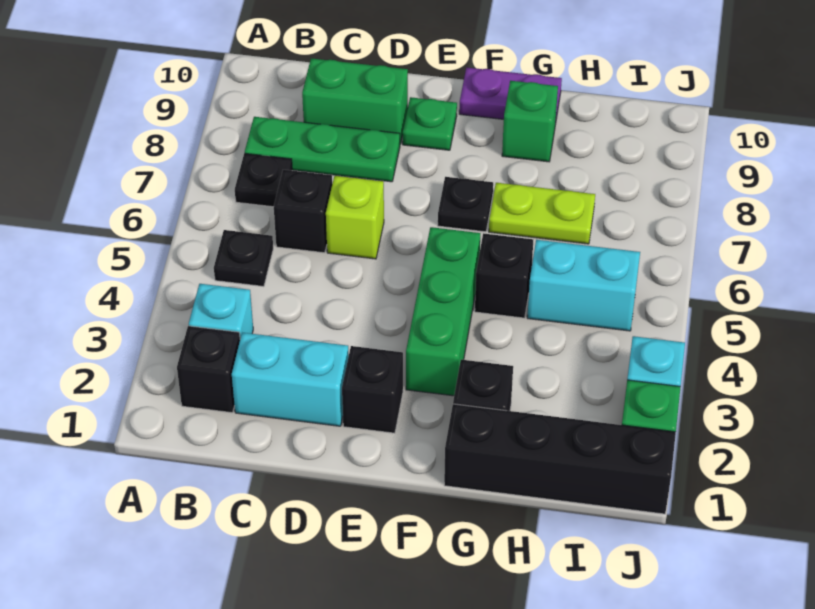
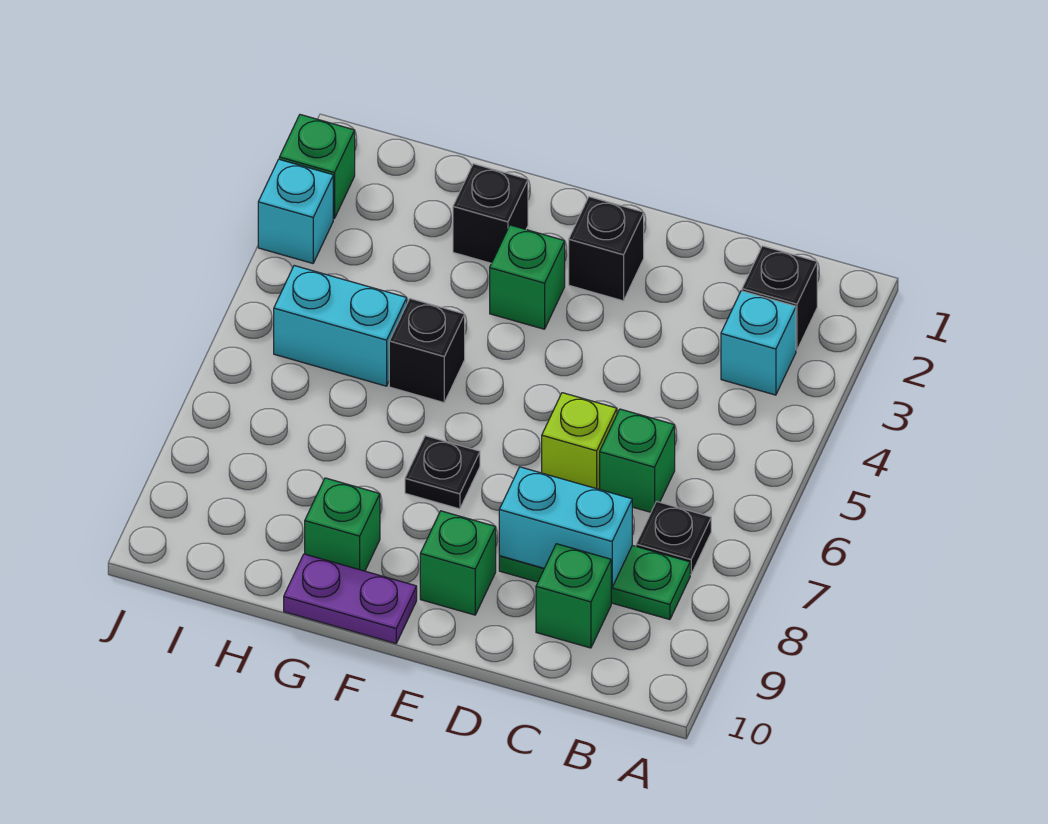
black 1x1 plate [214,230,273,287] -> none
cyan 1x2 brick [232,333,349,426] -> cyan 1x2 brick moved to [499,467,632,588]
black 1x1 brick [274,170,332,253] -> green 1x1 brick [600,409,675,512]
green 1x2 brick [302,58,408,144] -> green 1x1 brick [536,544,611,648]
green 1x1 plate [403,97,457,150] -> green 1x1 brick [420,511,496,615]
green 1x3 brick [406,227,480,396] -> green 1x1 brick [490,225,565,329]
black 1x4 brick [444,404,676,514] -> none
lime 1x2 plate [489,183,595,244] -> none

